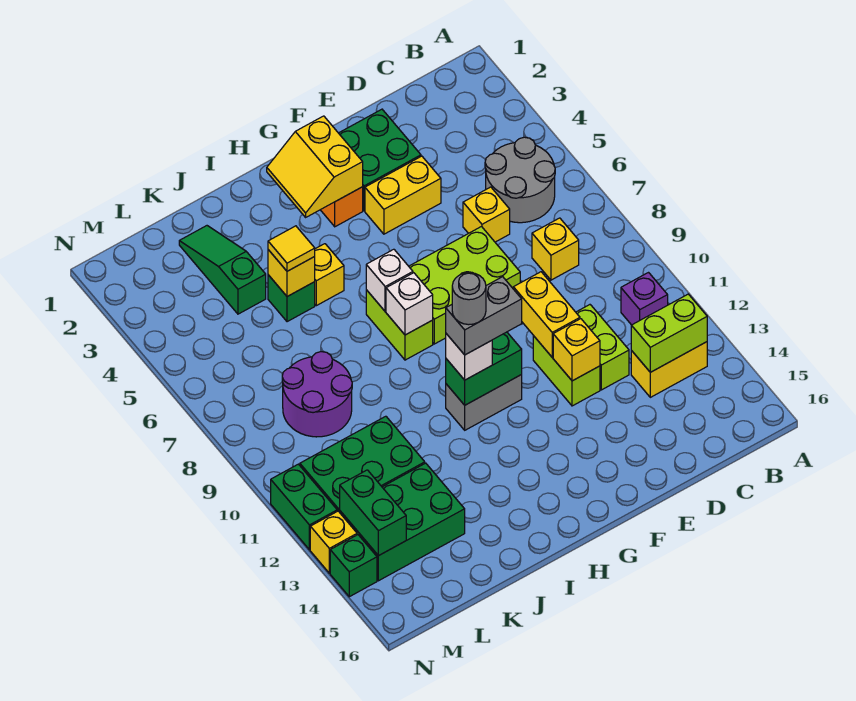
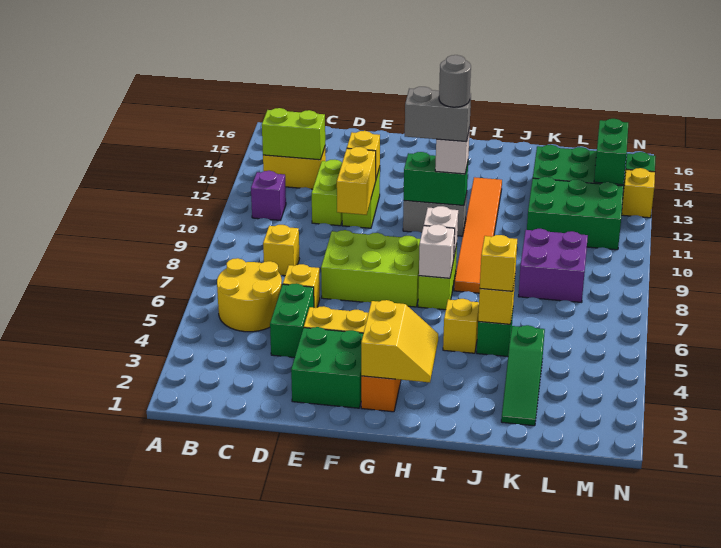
grey 2x2 round brick [485,137,555,223] -> yellow 2x2 round brick [217,258,282,332]
none -> orange 1x6 tile [454,177,502,293]
yellow 1x1 tile [268,226,315,271] -> yellow 1x1 brick [480,235,517,291]
purple 2x2 round brick [282,352,352,437] -> purple 2x2 brick [518,229,588,302]
green 1x2 brick [271,464,337,550] -> green 1x2 brick moved to [270,283,314,358]

